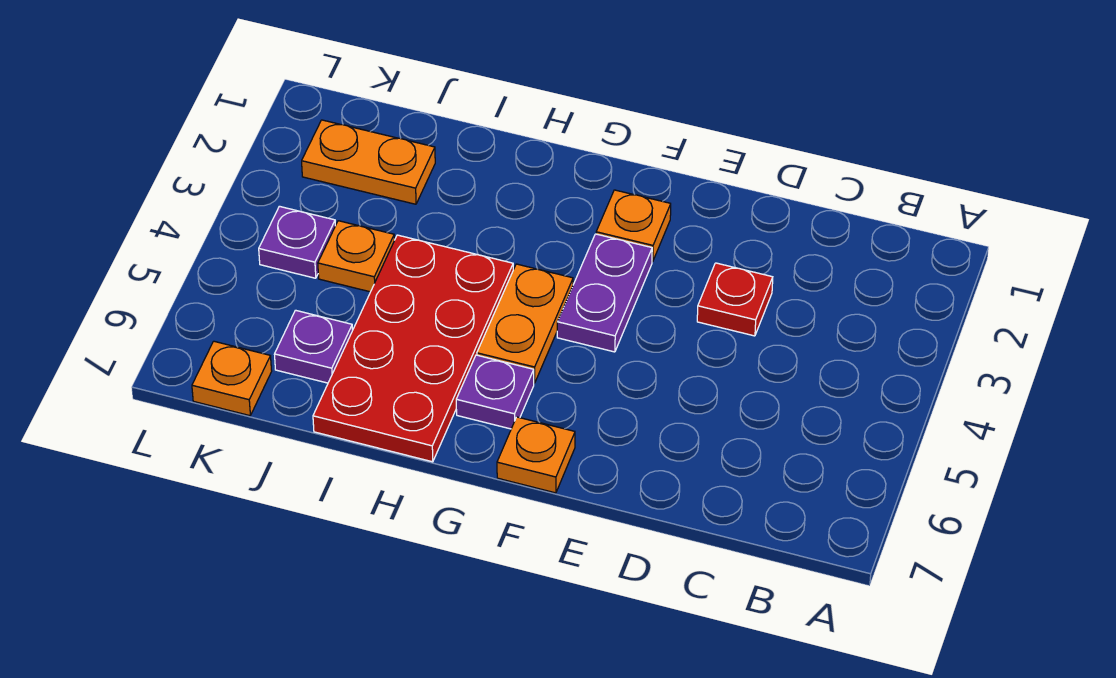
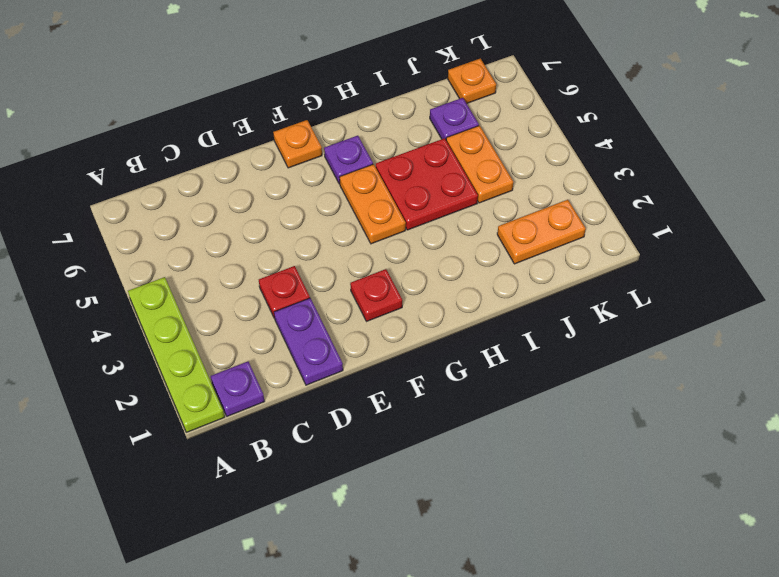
none -> lime 1x4 plate [128,277,225,432]
orange 1x1 plate [596,190,671,262] -> red 1x1 plate [350,269,402,321]
purple 1x2 plate [557,234,652,352] -> purple 1x2 plate moved to [274,298,343,385]
red 2x4 plate [313,235,513,462] -> red 2x2 plate [376,138,478,230]
orange 1x1 plate [318,221,394,292] -> orange 1x2 plate [446,126,513,203]
purple 1x1 plate [259,206,335,278] -> purple 1x1 plate moved to [211,362,265,416]

